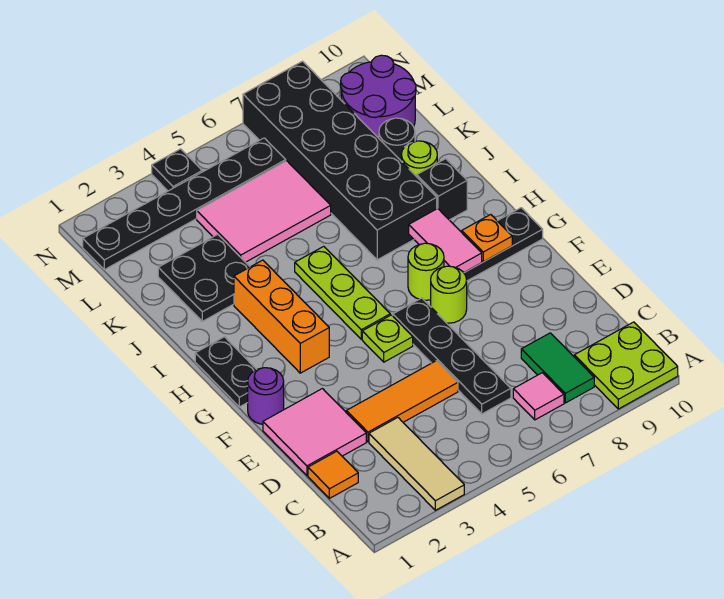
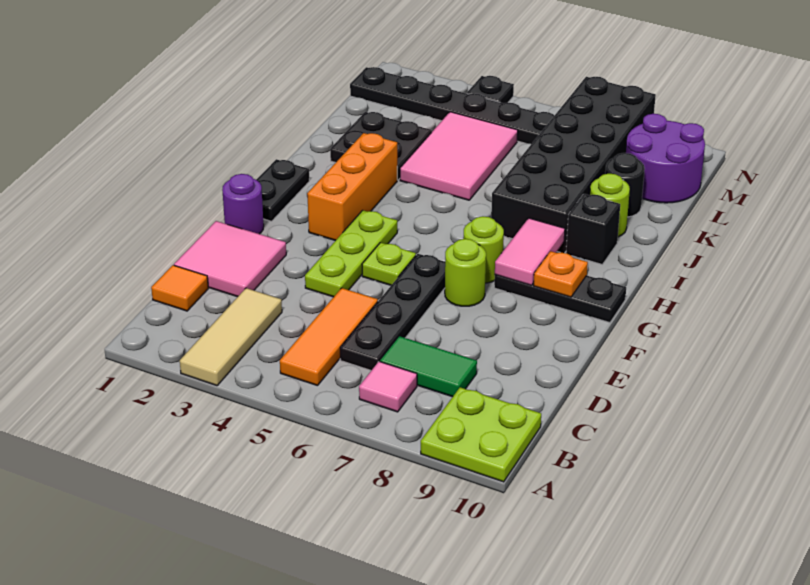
green 1x2 tile [521,333,594,403] -> green 1x2 tile turned to [380,336,477,397]
orange 1x3 tile [346,361,458,442] -> orange 1x3 tile turned to [280,288,378,386]
lime 1x3 plate [295,246,390,339] -> lime 1x3 plate moved to [305,210,397,297]
pink 2x3 tile [197,161,331,262] -> pink 2x3 tile turned to [400,112,518,200]

